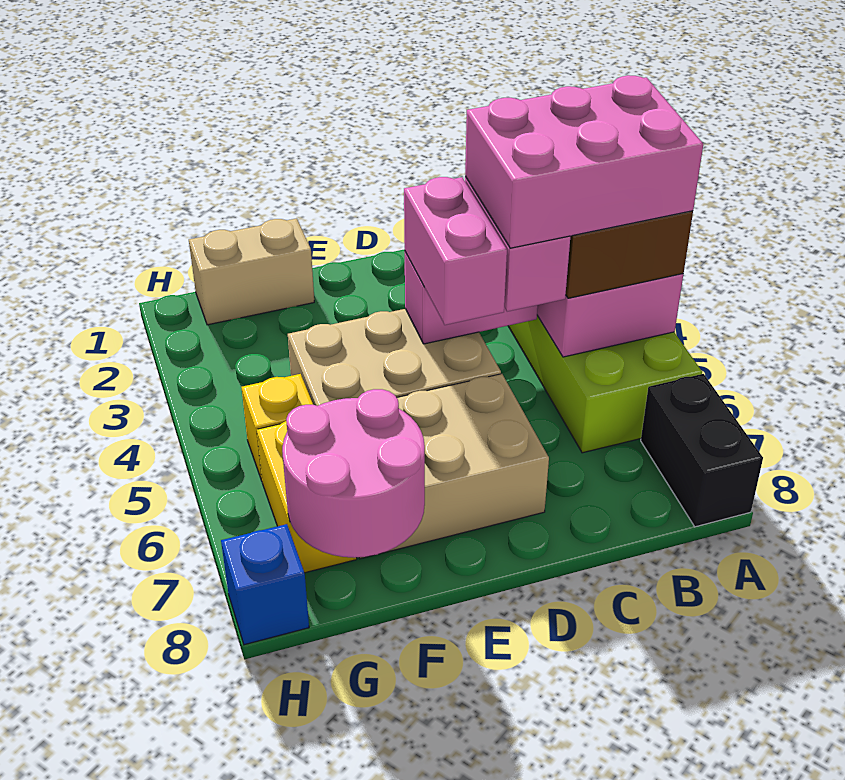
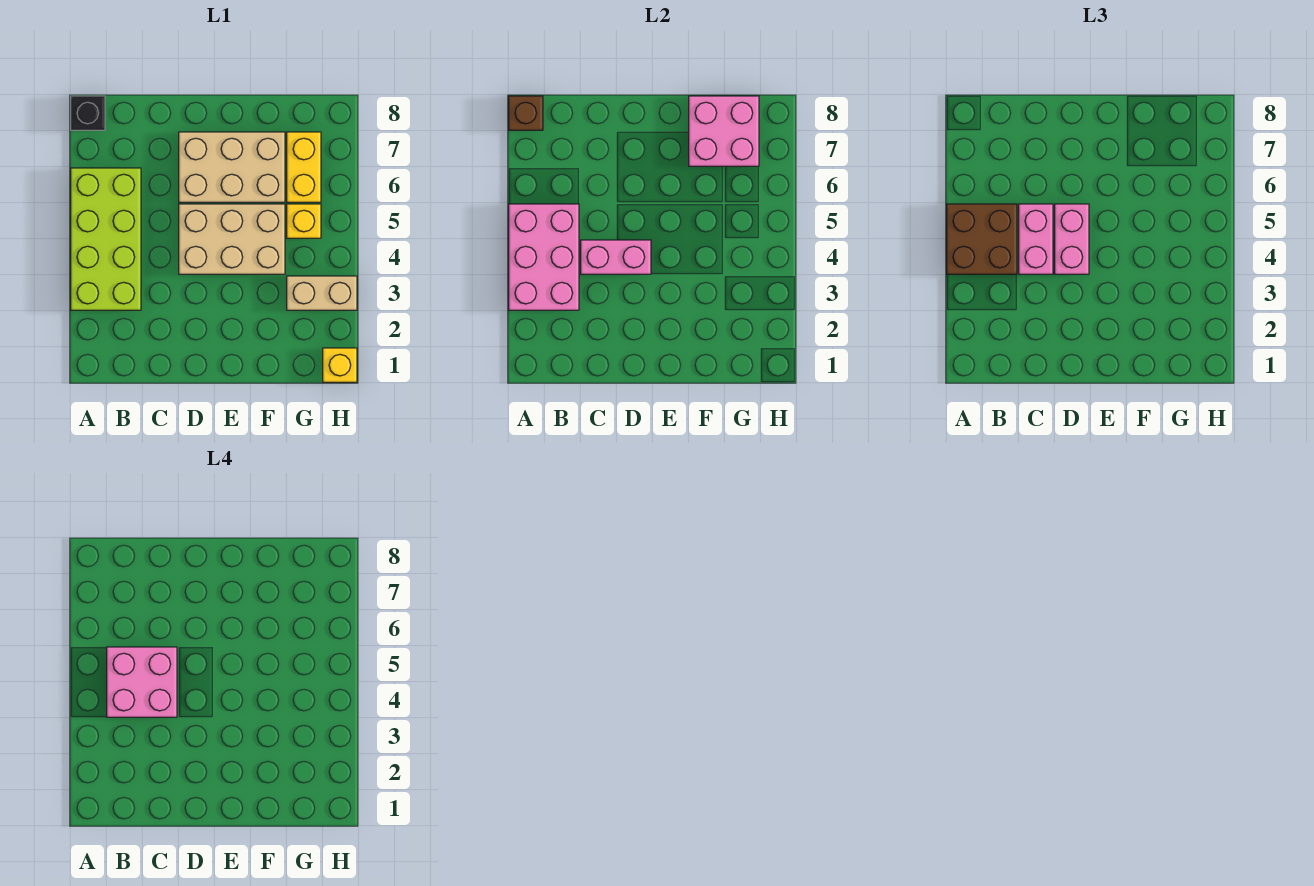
pink 2x3 brick [465,75,703,248] -> pink 2x2 brick [107,647,177,717]
black 1x2 brick [641,374,763,527] -> black 1x1 brick [71,96,105,130]
none -> brown 1x1 brick [509,96,543,130]
tan 1x2 brick [189,218,314,325] -> tan 1x2 brick moved to [287,276,357,310]
pink 2x2 round brick [282,389,425,558] -> pink 2x2 brick [689,96,759,166]
none -> yellow 1x1 brick [323,348,357,382]
blue 1x1 brick [221,524,309,645] -> none

